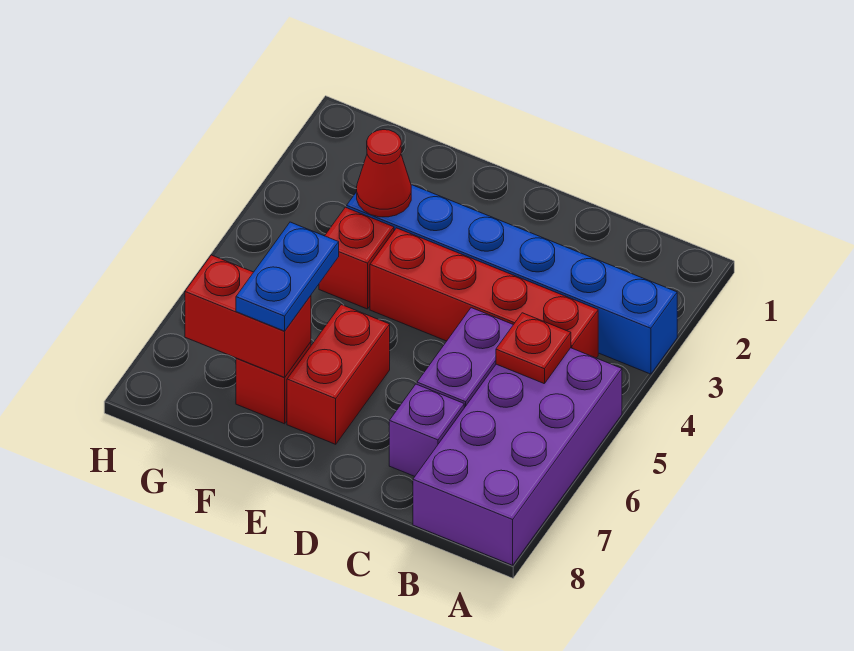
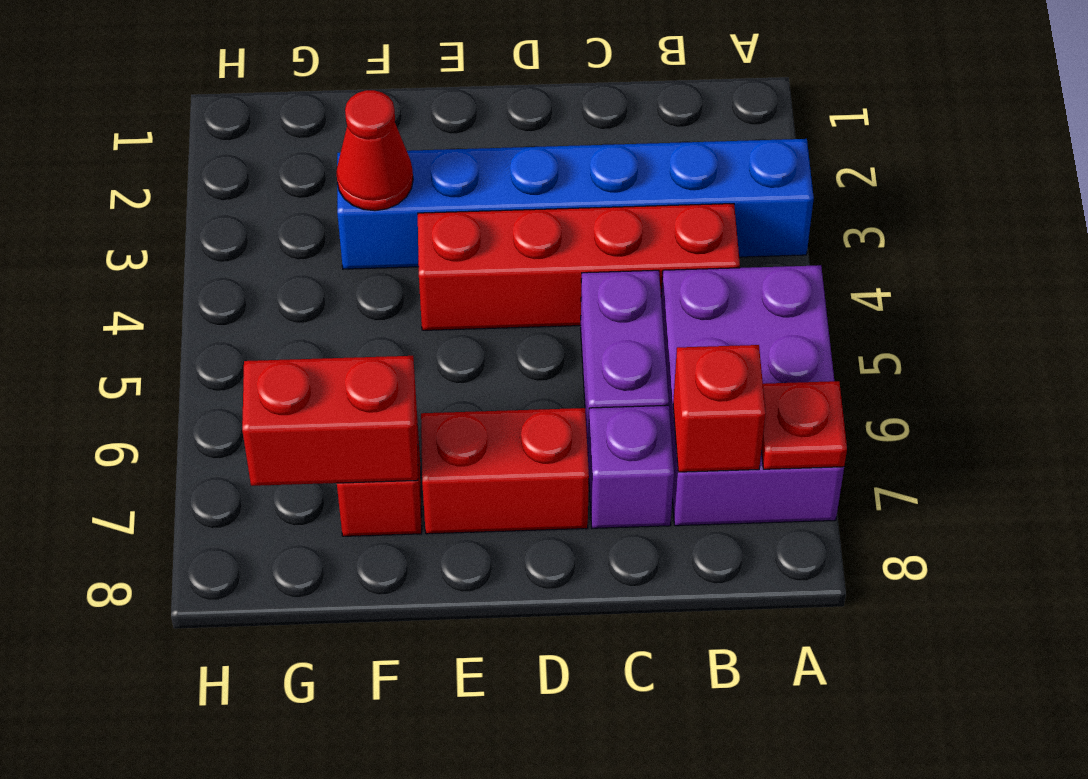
purple 2x4 brick [413,348,622,565] -> purple 2x3 brick [661,265,844,526]
red 1x1 plate [496,313,571,384] -> red 1x1 plate moved to [762,381,847,469]
red 1x2 brick [287,305,390,444] -> red 1x2 brick turned to [421,408,589,534]
red 1x1 brick [319,207,394,309] -> red 1x1 brick moved to [673,345,766,472]
blue 1x2 plate [236,222,339,331] -> none

